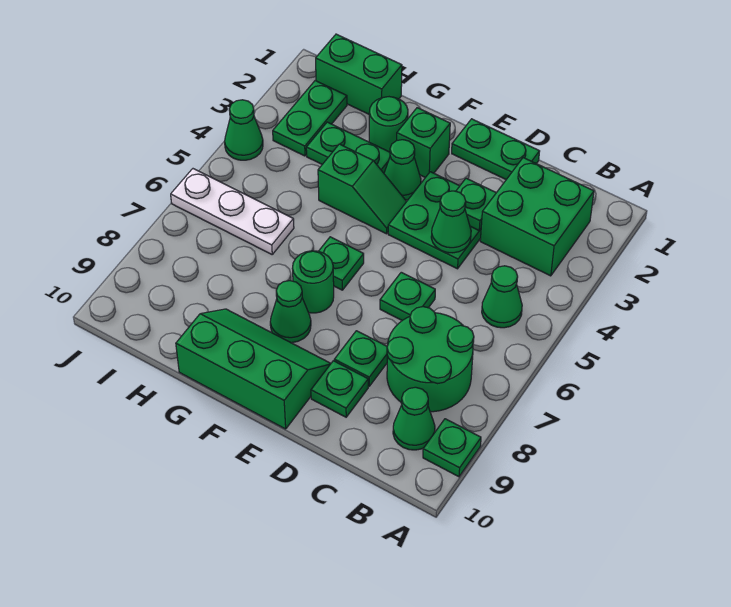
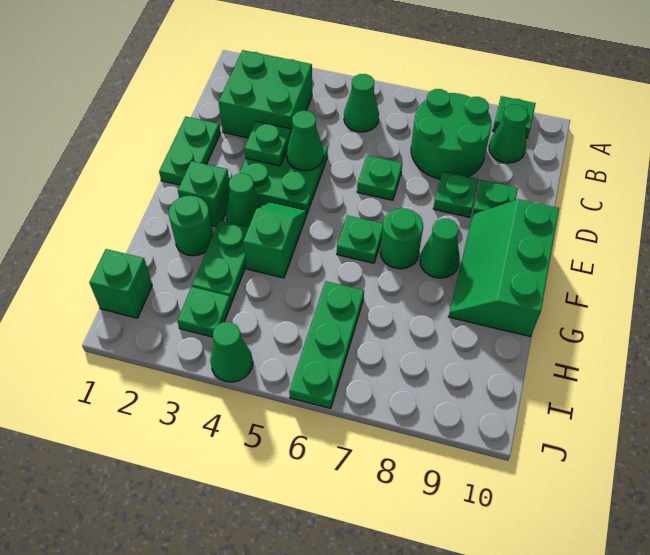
green 1x2 brick [316,34,402,114] -> green 1x1 brick [89,249,152,318]
white 1x3 plate [171,169,294,254] -> green 1x3 plate [289,281,364,409]
green 1x2 plate [273,81,347,156] -> green 1x1 plate [177,287,231,337]

